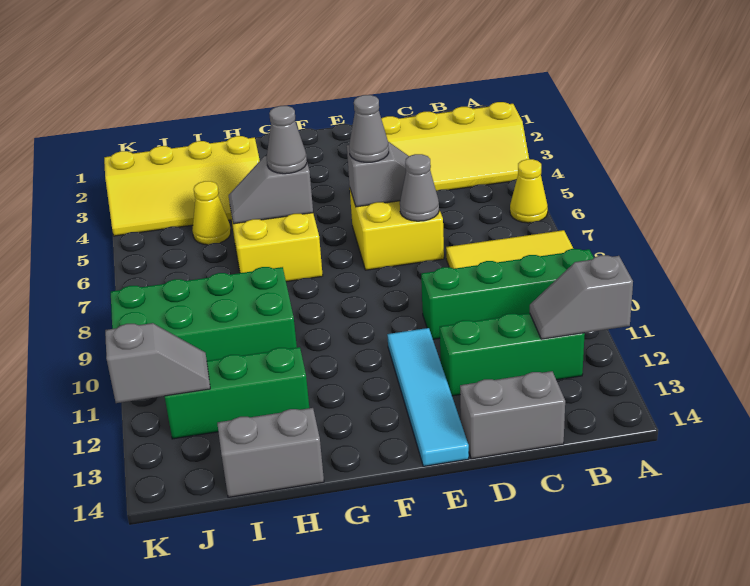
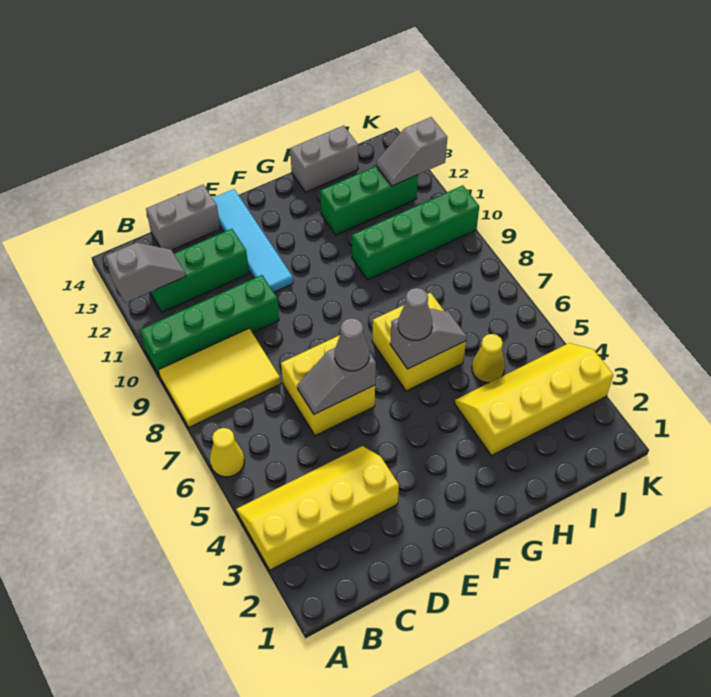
grey 1x1 cone [400,154,439,221] -> none
green 2x4 brick [111,267,297,361] -> green 1x4 brick [352,185,479,280]

